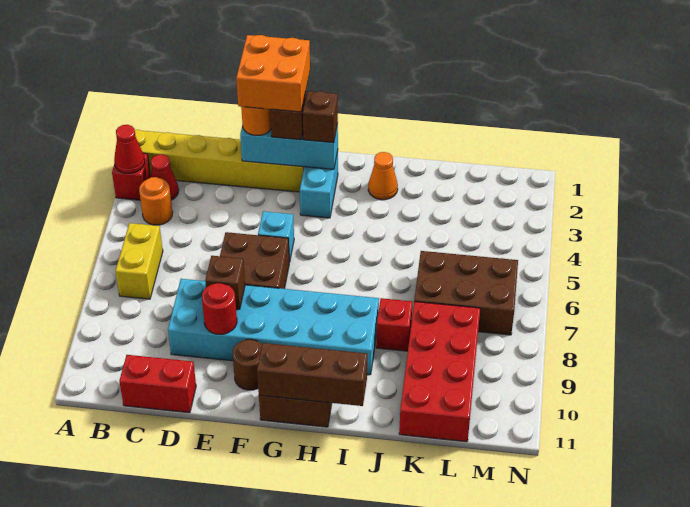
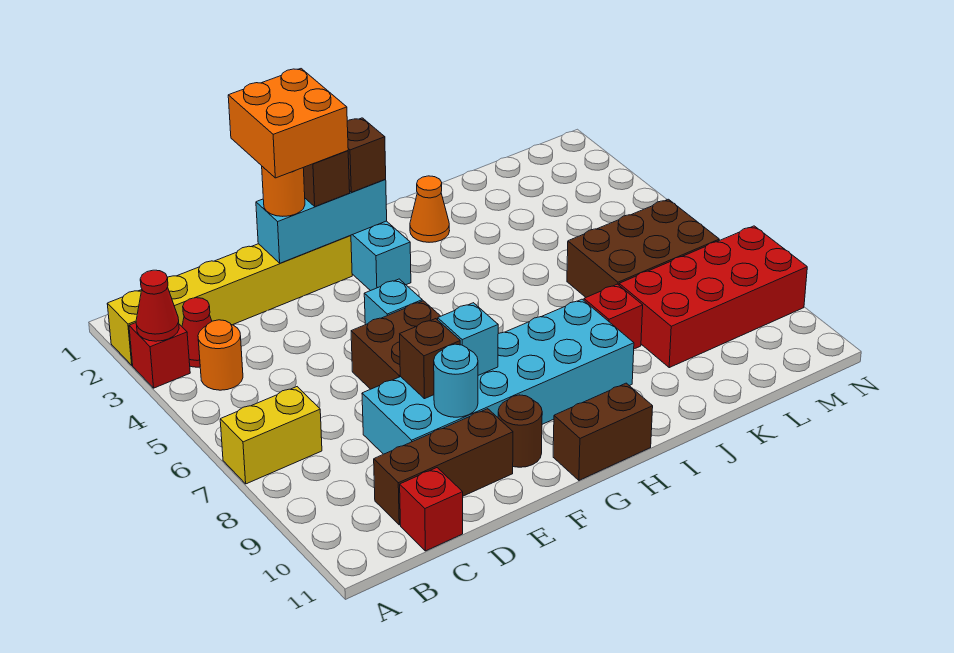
yellow 1x2 brick [115,223,163,299] -> yellow 1x2 brick turned to [220,387,322,484]
red 1x2 brick [119,355,196,413] -> red 1x1 brick [400,468,463,551]
red 1x1 round brick [202,283,237,334] -> cyan 1x1 round brick [434,344,478,417]
none -> cyan 1x1 brick [438,303,498,375]
brown 1x3 brick [257,343,367,406] -> brown 1x3 brick moved to [374,409,513,525]
red 2x4 brick [399,302,480,442] -> red 2x4 brick turned to [619,226,807,368]

